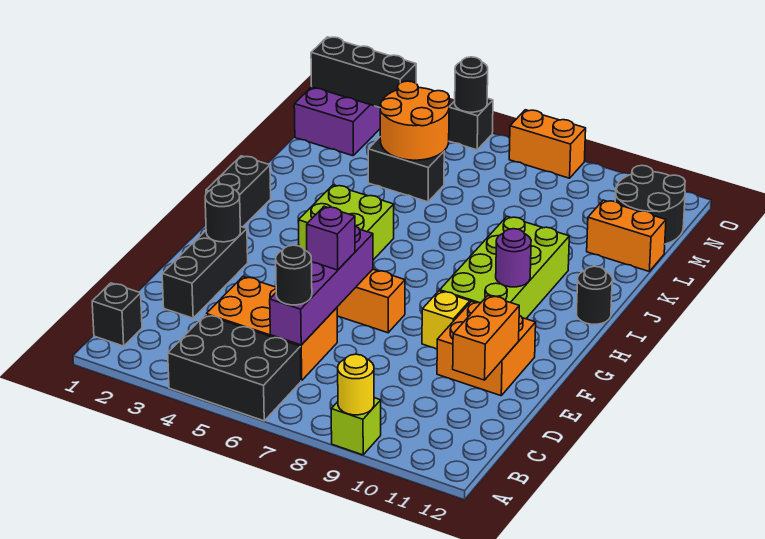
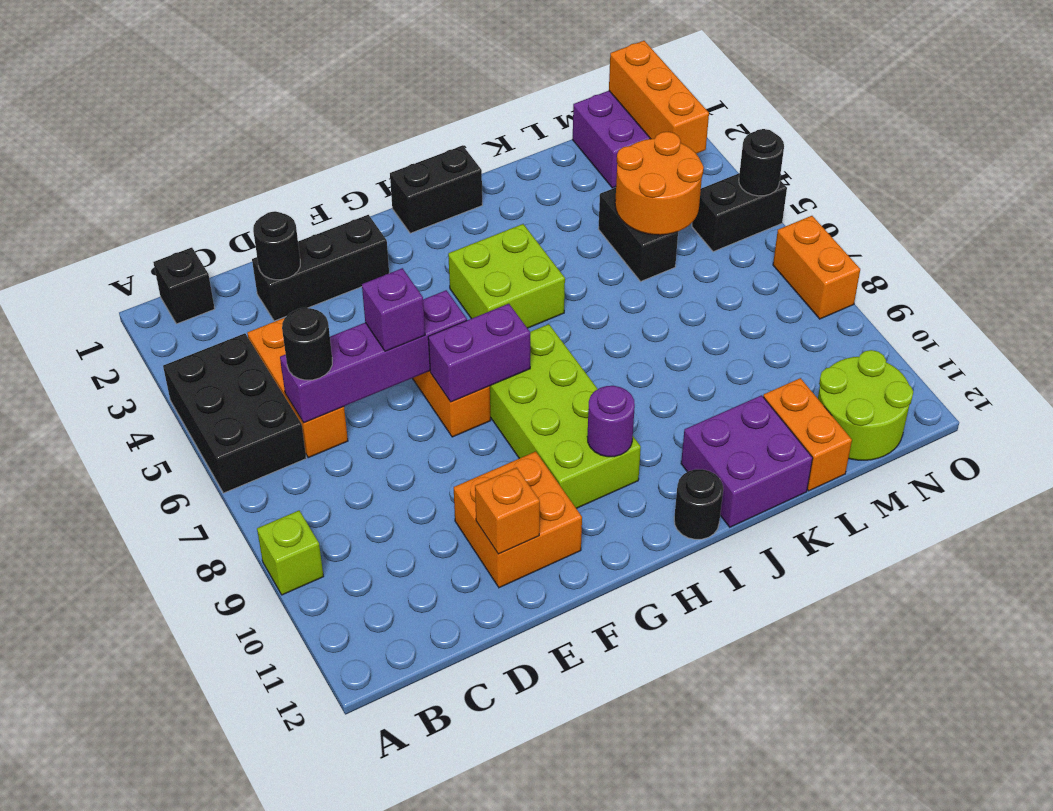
yellow 1x1 round brick [338,354,374,415] -> none
orange 2x3 brick [206,276,337,381] -> orange 1x3 brick [247,318,348,458]
orange 1x2 brick [453,296,519,380] -> orange 1x1 brick [475,467,540,554]
black 1x1 round brick [205,184,240,242] -> black 1x1 round brick moved to [253,211,300,280]
none -> purple 1x2 brick [428,304,530,402]
yellow 1x1 brick [422,291,470,349] -> none
lime 2x4 brick [440,216,569,319] -> lime 2x4 brick turned to [490,324,641,508]
none -> purple 2x2 brick [681,395,813,527]
black 2x2 round brick [615,165,686,244] -> lime 2x2 round brick [818,350,913,460]
black 1x3 brick [311,37,416,108] -> orange 1x3 brick [609,41,709,154]
black 1x1 brick [449,98,493,150] -> black 1x2 brick [692,173,787,252]

